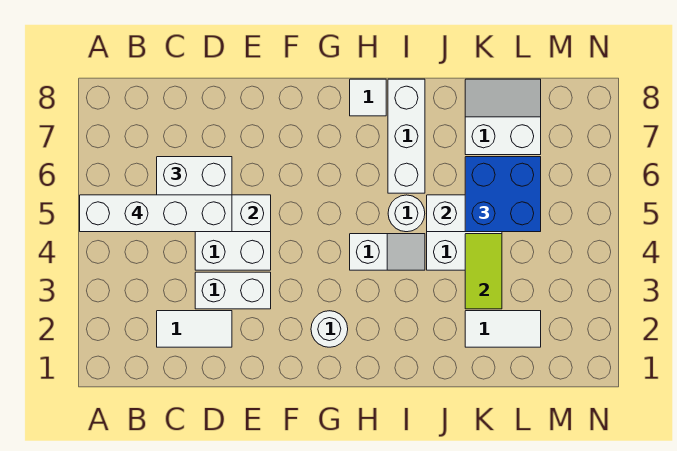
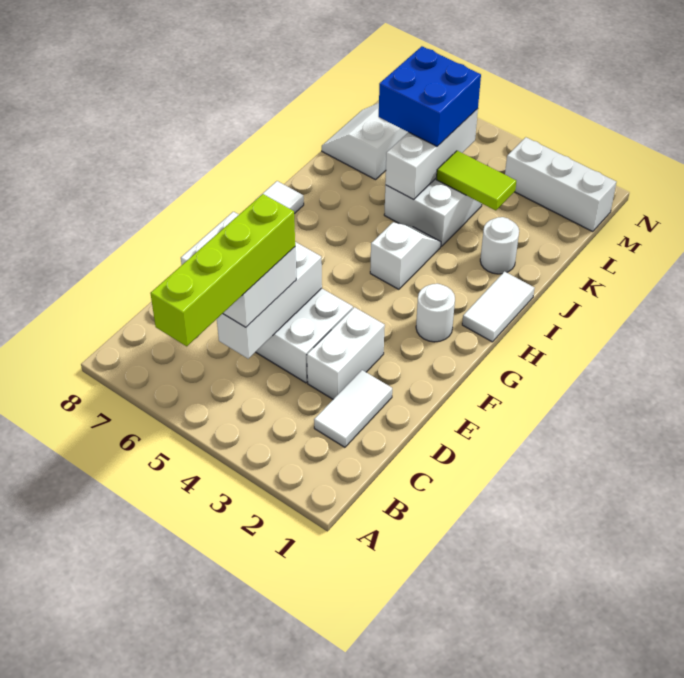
white 1x4 brick [80,195,232,232] -> lime 1x4 brick [150,194,295,346]
white 1x1 round brick [388,195,425,232] -> white 1x1 round brick moved to [480,217,519,274]
white 1x3 brick [388,79,425,193] -> white 1x3 brick moved to [505,137,616,232]
white 1x2 tile [465,311,541,347] -> white 1x2 tile moved to [462,272,534,342]

